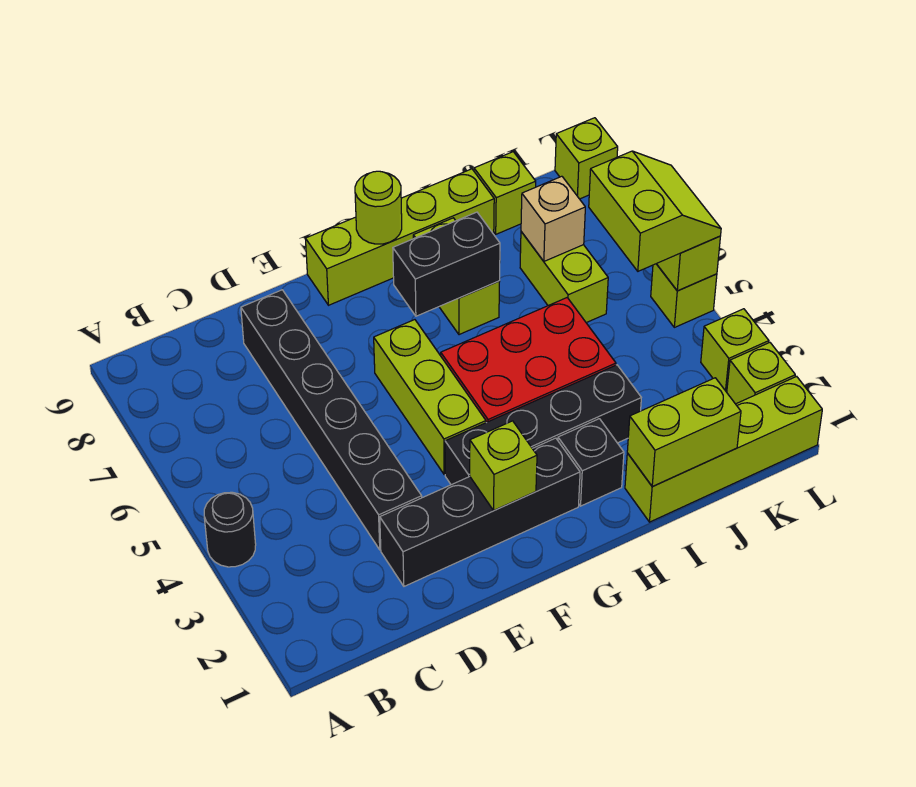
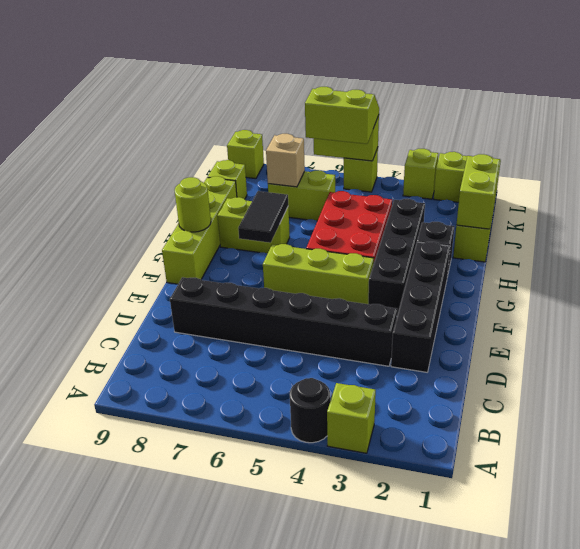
lime 1x1 brick [470,421,537,511] -> lime 1x1 brick moved to [327,383,376,453]
black 1x2 brick [393,212,500,316] -> black 1x2 tile [238,191,288,243]

